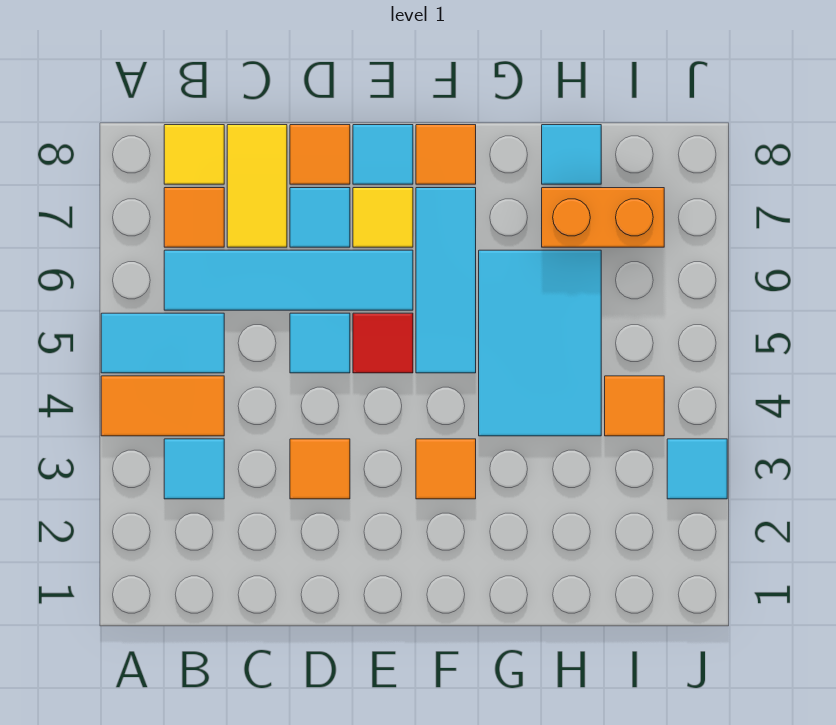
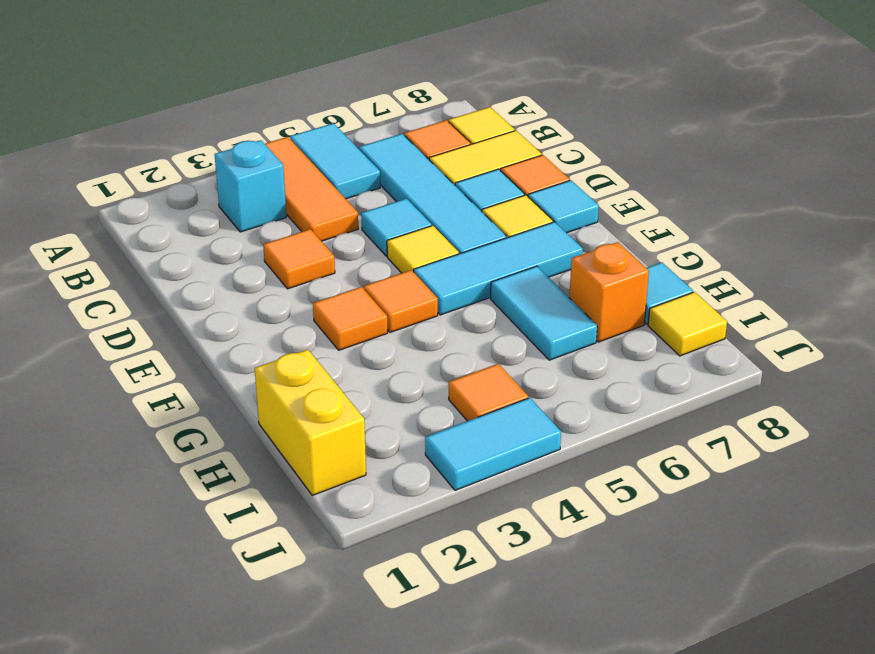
orange 1x2 tile [101,376,224,436] -> orange 1x3 tile [265,137,358,241]
cyan 1x1 tile [164,439,224,499] -> cyan 1x1 brick [215,140,286,232]
red 1x1 tile [353,313,413,373] -> yellow 1x1 tile [387,226,459,273]
orange 1x1 tile [416,125,476,184] -> orange 1x1 tile moved to [364,270,438,332]
cyan 2x3 tile [479,250,601,436] -> cyan 1x2 tile [491,266,597,360]
none -> yellow 1x2 brick [255,350,366,495]
orange 1x2 brick [542,188,664,247] -> orange 1x1 brick [569,242,649,342]
none -> yellow 1x1 tile [648,292,727,356]
cyan 1x1 tile [667,439,727,499] -> cyan 1x2 tile [425,398,561,490]

